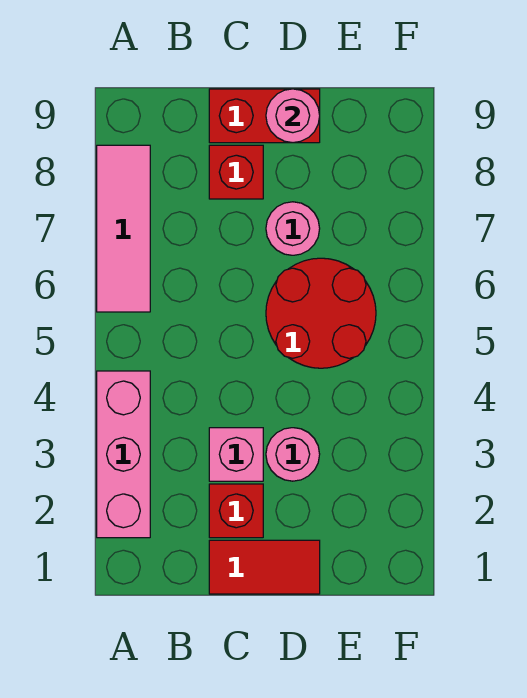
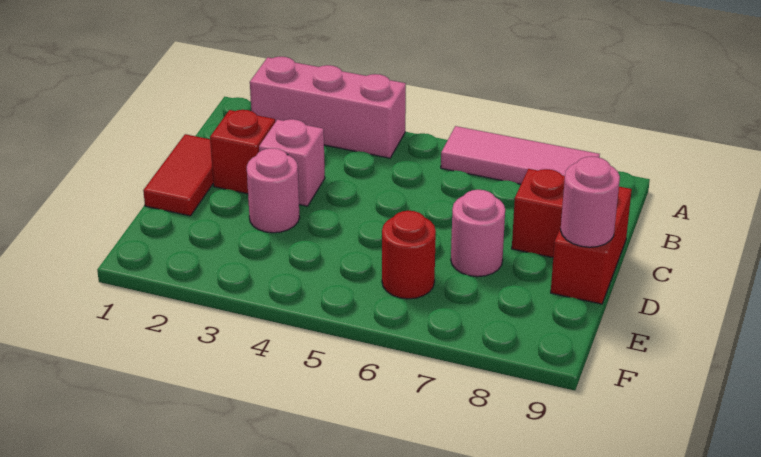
red 2x2 round brick [266,258,376,368] -> red 1x1 round brick [382,211,436,299]

